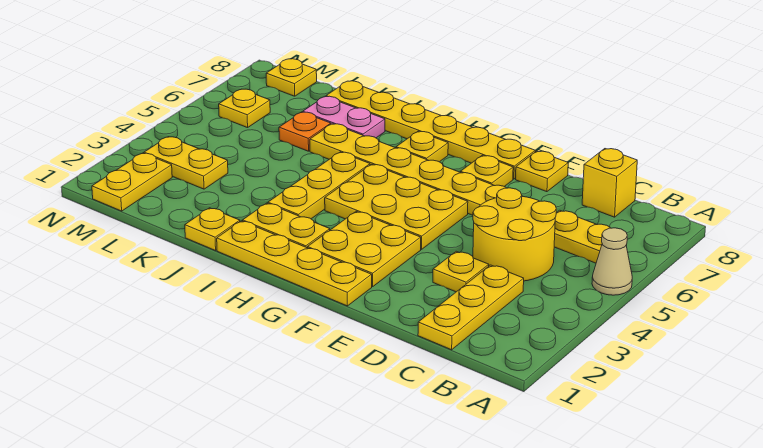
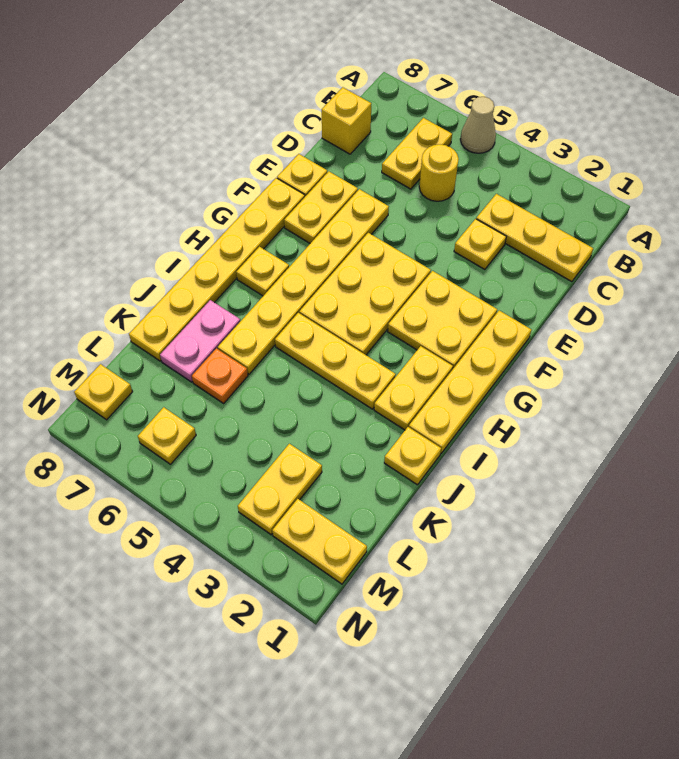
yellow 2x2 round brick [473,188,556,281] -> yellow 1x1 round brick [419,144,459,201]
yellow 1x1 plate [461,155,513,187] -> yellow 1x2 plate [284,171,358,243]

